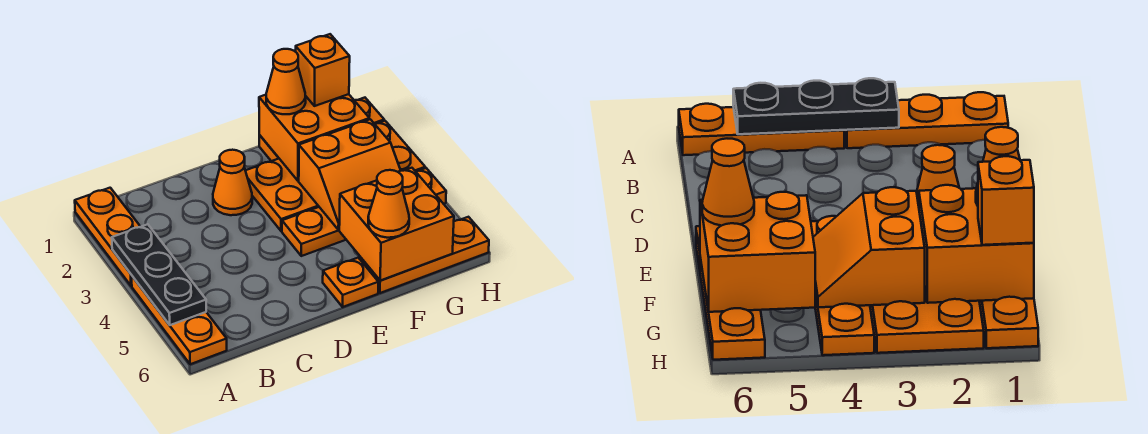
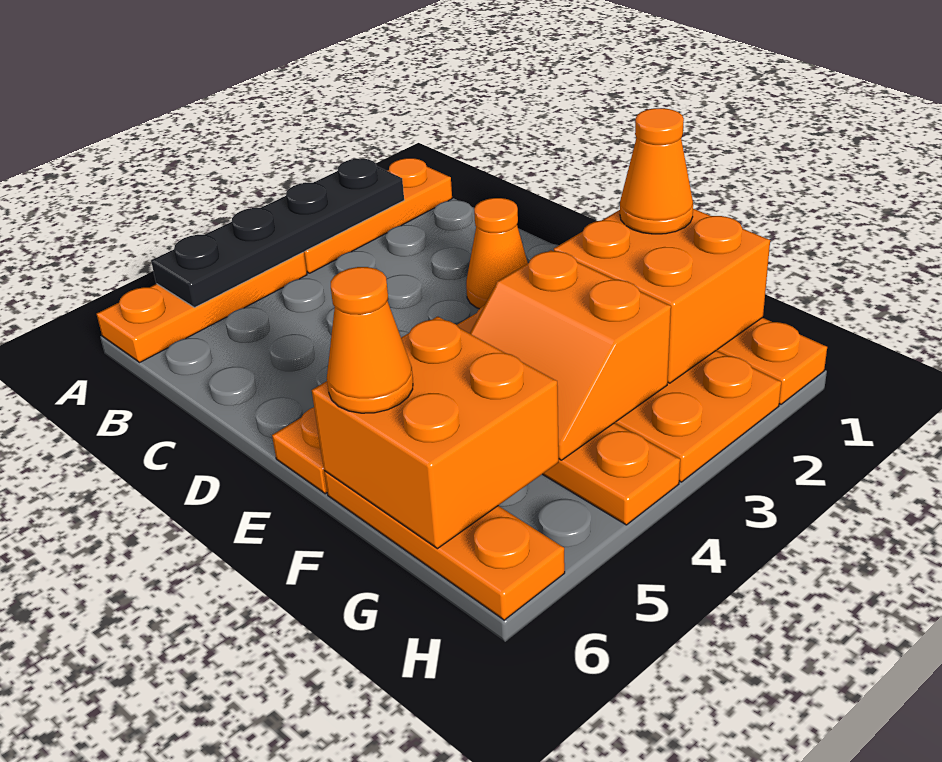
black 1x3 plate [112,224,206,325] -> black 1x4 plate [151,159,404,308]
orange 1x1 brick [296,34,350,106] -> none

